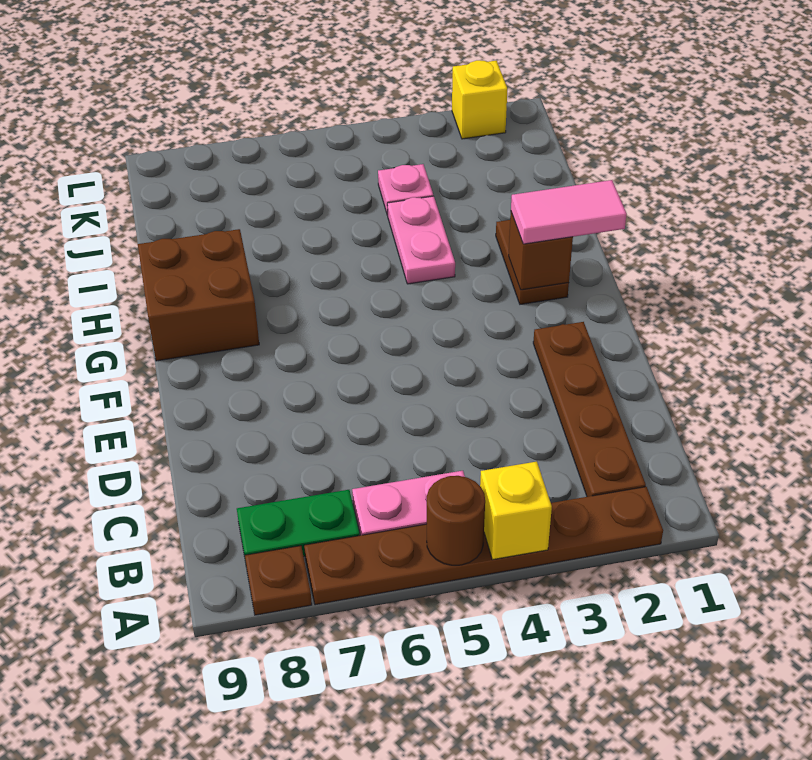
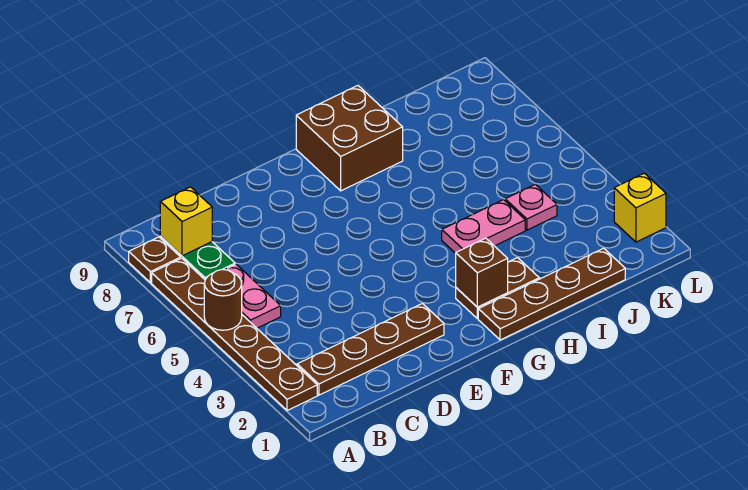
yellow 1x1 brick [480,462,552,560] -> yellow 1x1 brick moved to [160,187,212,256]
none -> brown 1x4 plate [478,248,625,340]
pink 1x2 tile [511,180,627,244] -> none

